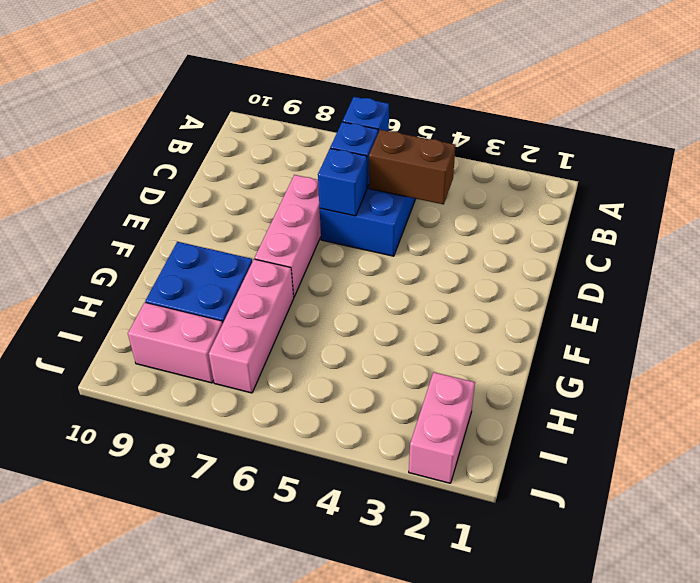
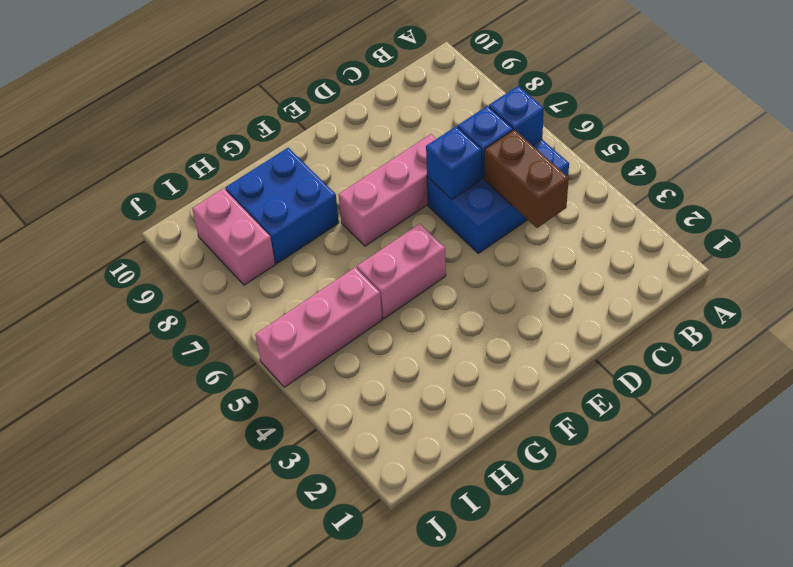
pink 1x3 brick [209,259,294,393] -> pink 1x3 brick moved to [255,267,382,387]
pink 1x2 brick [409,372,475,483] -> pink 1x2 brick moved to [357,224,446,319]

